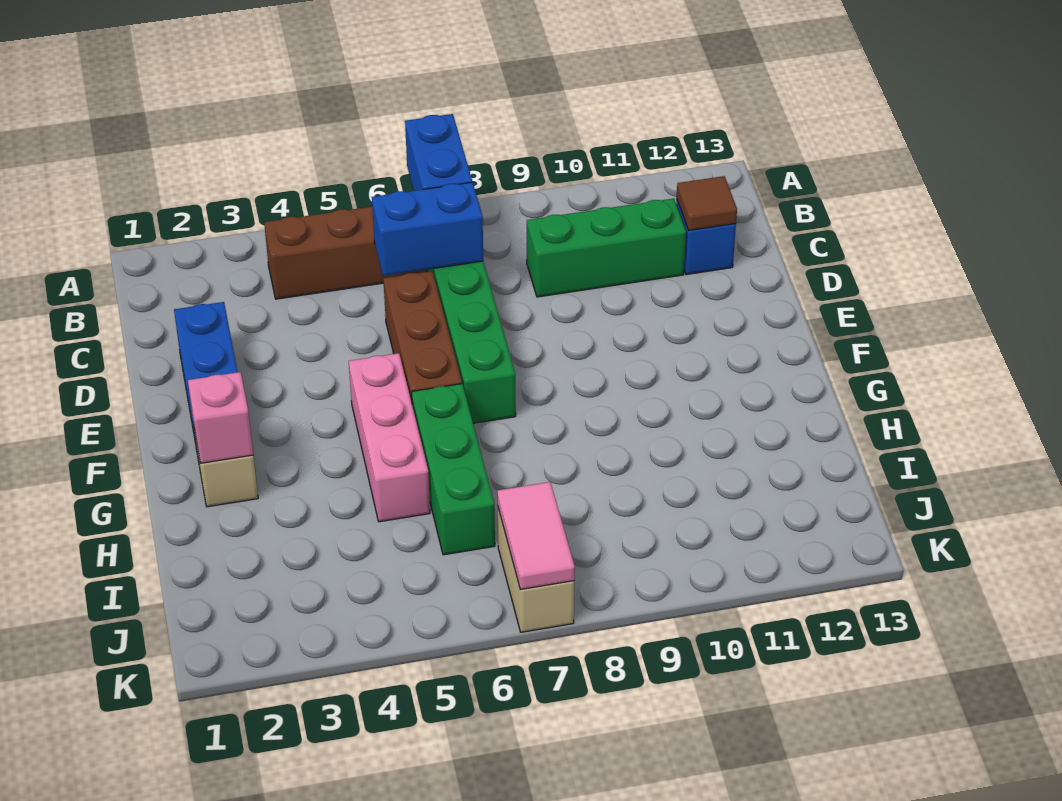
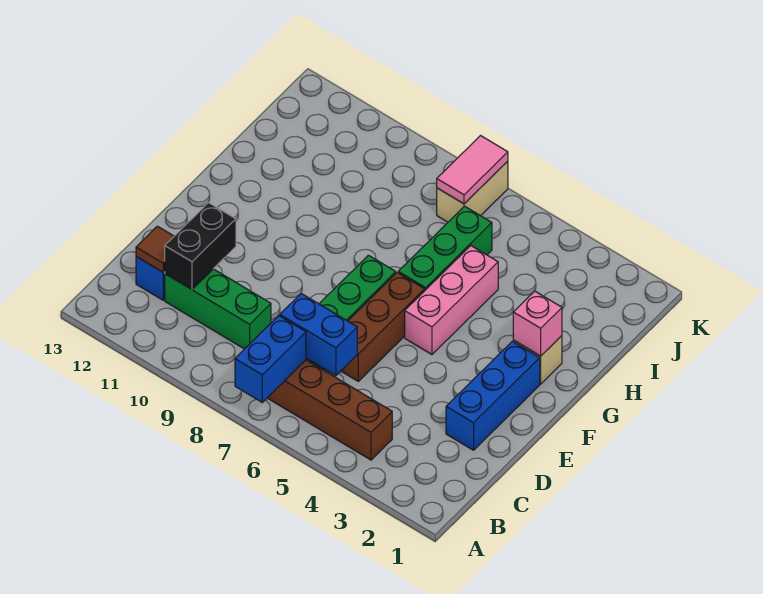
none -> black 1x2 brick [164,202,236,289]

